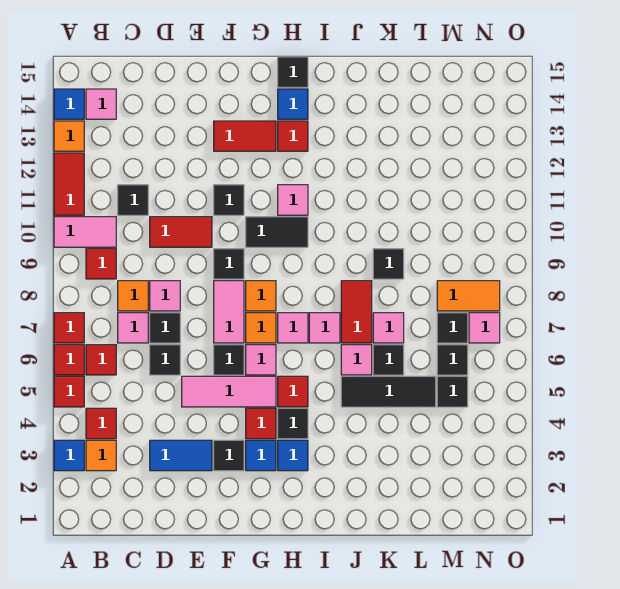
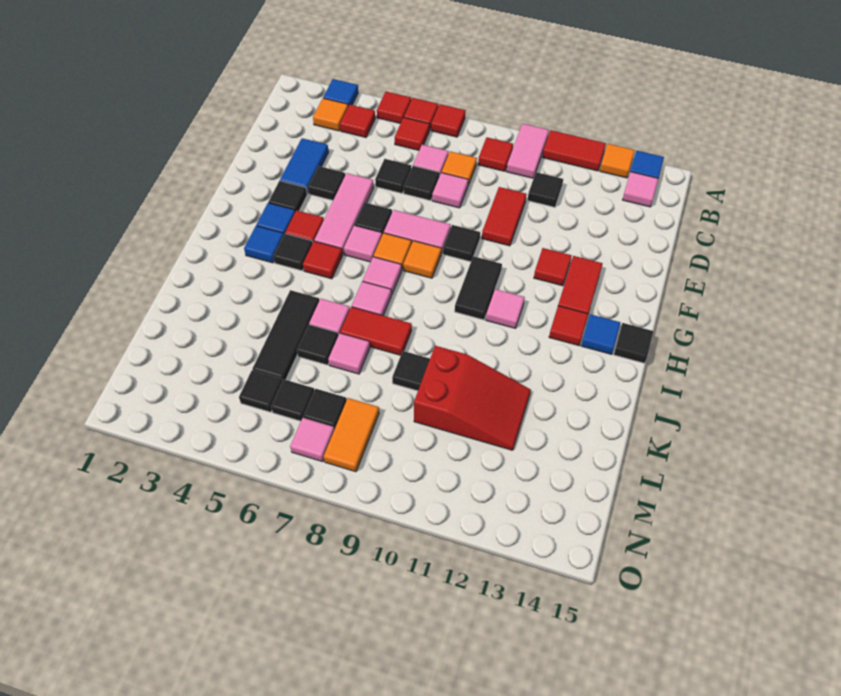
black 1x1 tile [214,185,244,215] -> black 1x1 tile moved to [308,166,345,200]
none -> red 1x1 tile [534,248,572,286]
none -> red 2x3 slope [414,346,531,450]

